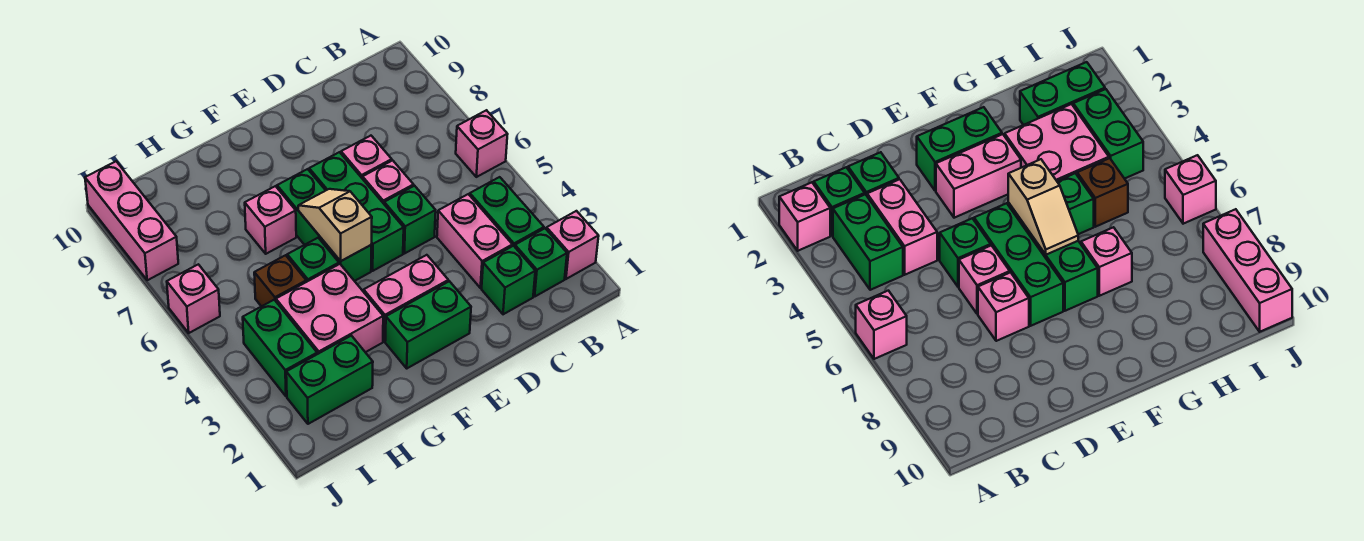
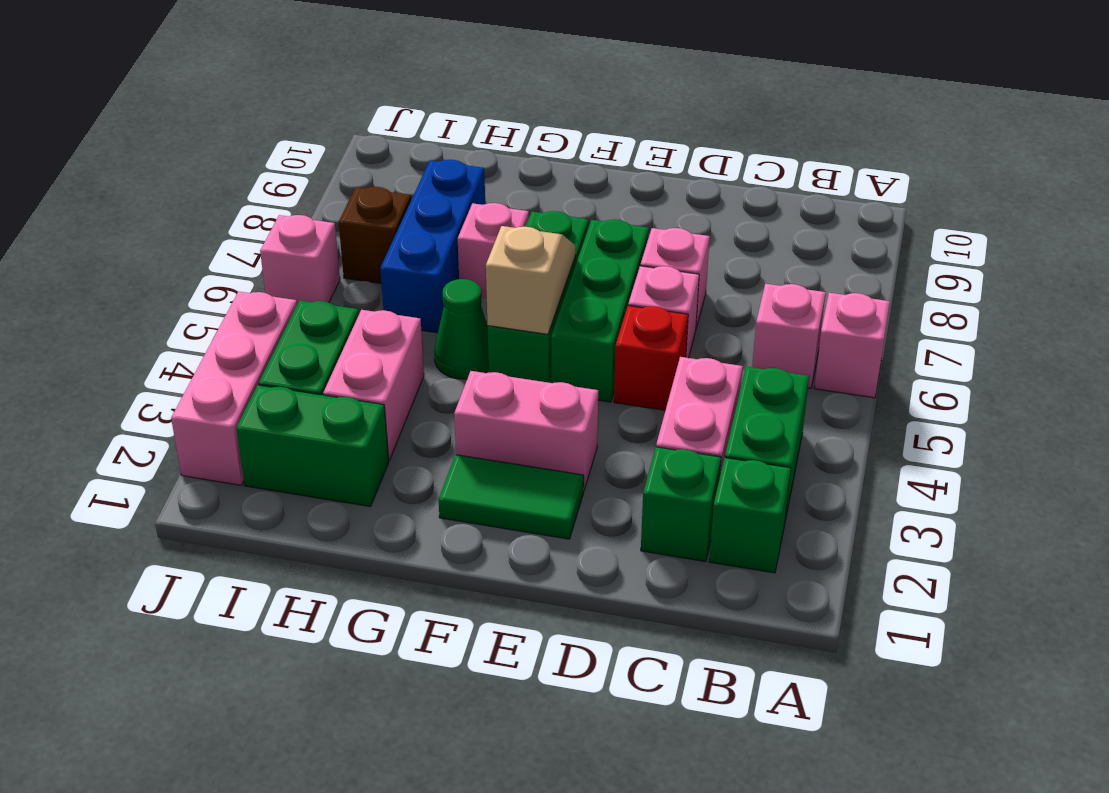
pink 1x1 brick [547,211,599,279] -> pink 1x1 brick moved to [752,284,826,388]
green 1x1 brick [384,186,436,254] -> red 1x1 brick [614,306,688,410]
green 1x2 brick [385,281,471,368] -> green 1x2 tile [438,455,584,539]
pink 2x2 brick [276,264,383,354] -> pink 1x2 brick [323,310,424,460]
green 1x1 brick [287,238,339,282] -> green 1x1 cone [434,279,489,379]
brown 1x1 brick [254,255,306,307] -> brown 1x1 brick moved to [339,187,411,284]
none -> blue 1x3 brick [380,160,485,333]
pink 1x3 brick [85,161,178,280] -> pink 1x3 brick moved to [171,292,297,485]

